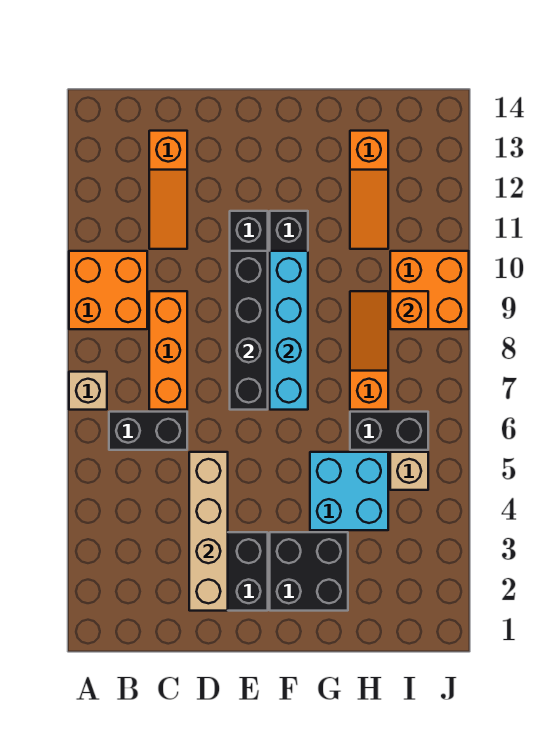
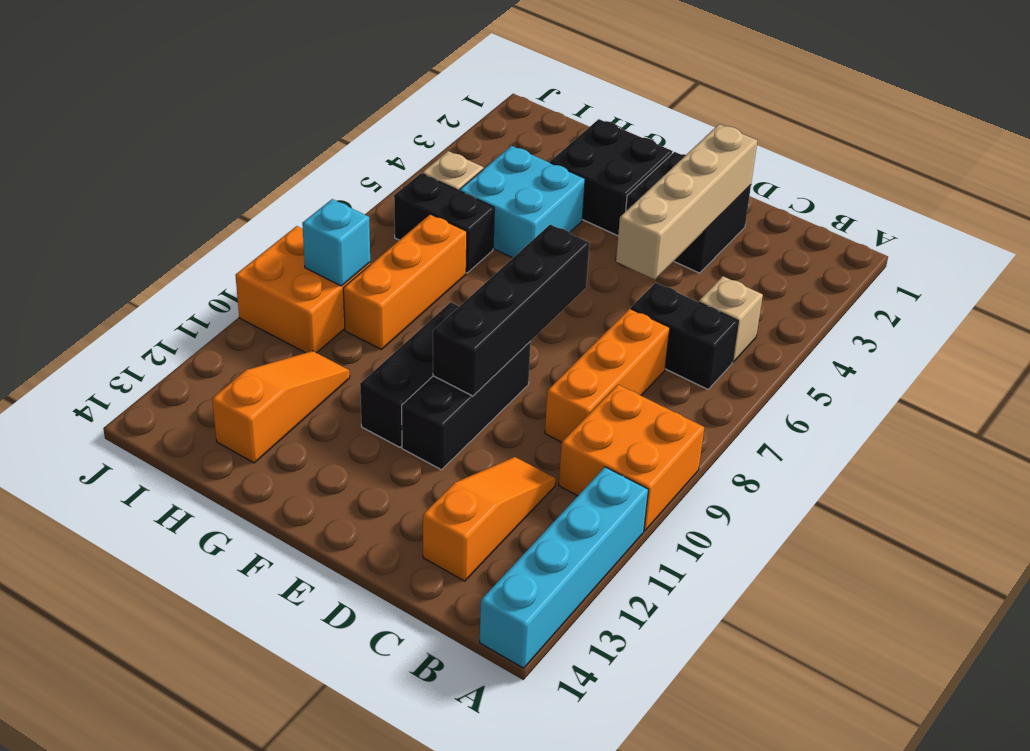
tan 1x1 brick [69,372,107,410] -> tan 1x1 brick moved to [699,276,763,362]
cyan 1x4 brick [270,251,308,410] -> cyan 1x4 brick moved to [480,467,648,668]
orange 1x3 slope [350,291,388,410] -> orange 1x3 brick [343,214,467,349]
orange 1x1 brick [390,291,428,329] -> cyan 1x1 brick [302,199,370,286]

